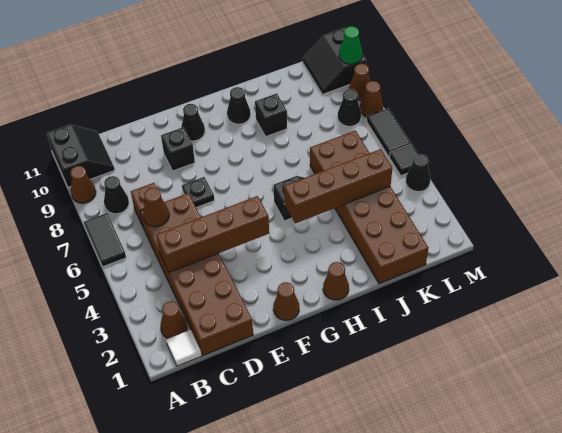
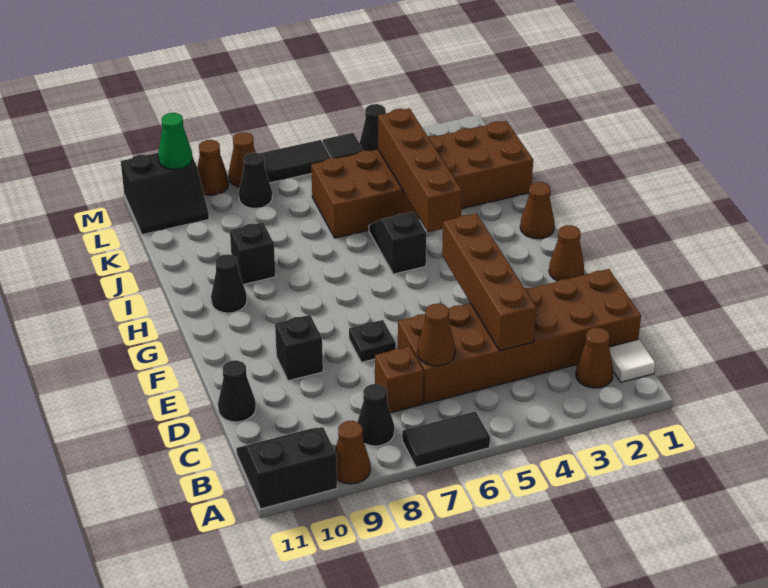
black 1x1 cone [181,104,205,141] -> black 1x1 cone moved to [218,360,256,422]

